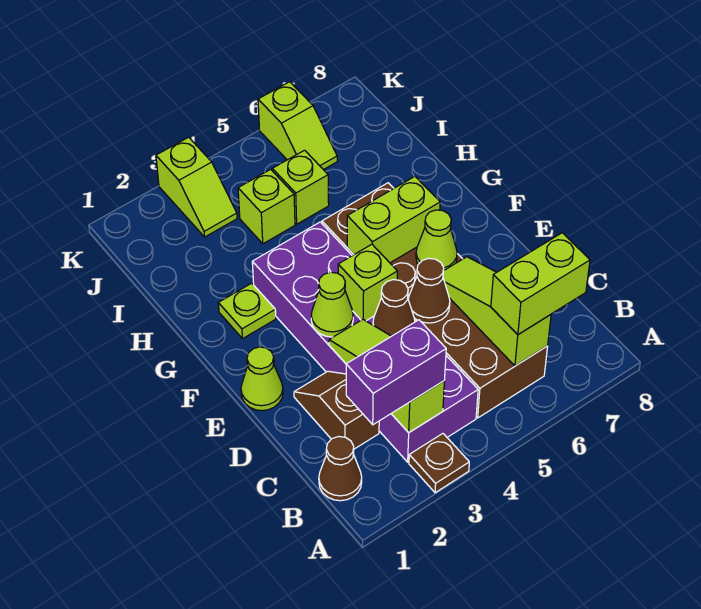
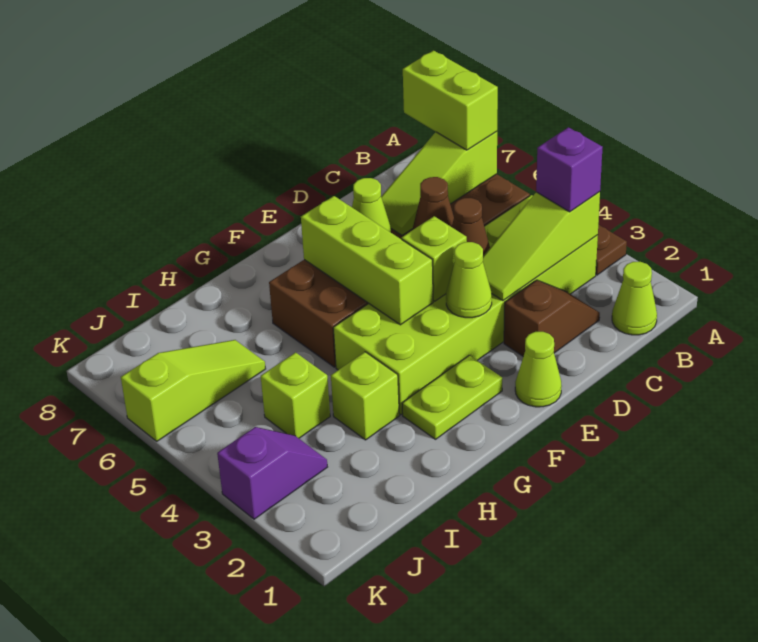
brown 1x1 cone [319,437,362,501] -> lime 1x1 cone [612,262,657,335]
purple 1x2 brick [346,320,446,425] -> purple 1x1 brick [536,127,602,212]
purple 2x6 brick [252,222,478,462] -> lime 2x6 brick [333,195,598,415]
brown 1x2 slope [294,371,379,449] -> brown 1x2 slope turned to [504,280,600,356]
lime 1x2 brick [347,177,440,263] -> lime 1x3 brick [301,196,433,325]
lime 1x1 plate [218,283,276,339] -> lime 1x2 plate [402,355,502,439]
lime 1x1 brick [272,150,329,224] -> lime 1x1 brick moved to [331,352,399,440]
lime 1x2 slope [156,137,237,237] -> purple 1x2 slope [217,427,327,519]
lime 1x2 slope [258,82,337,170] -> lime 1x3 slope [121,340,266,441]

